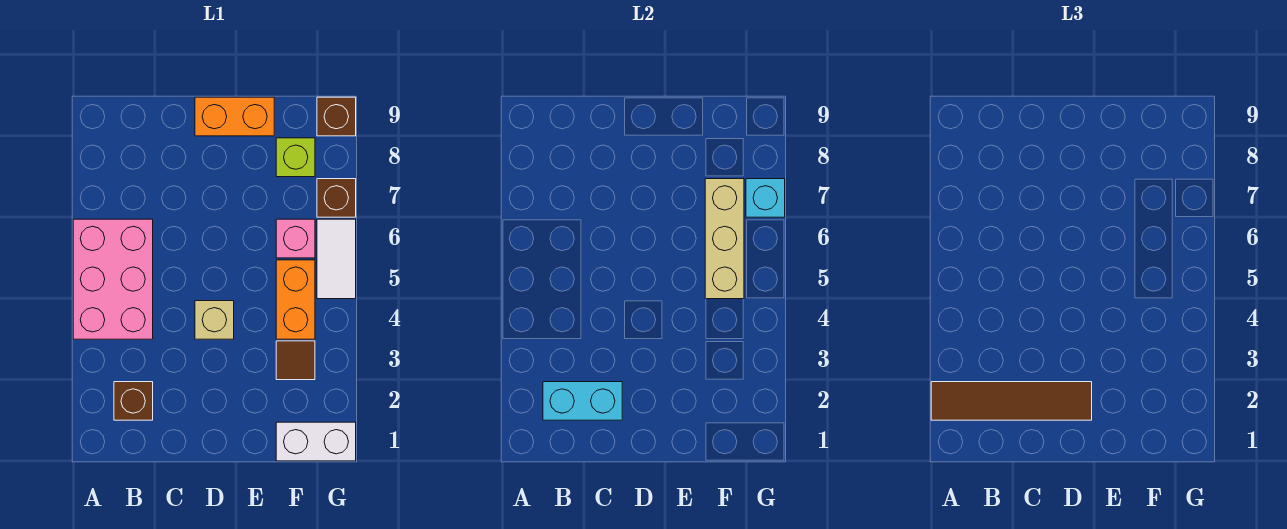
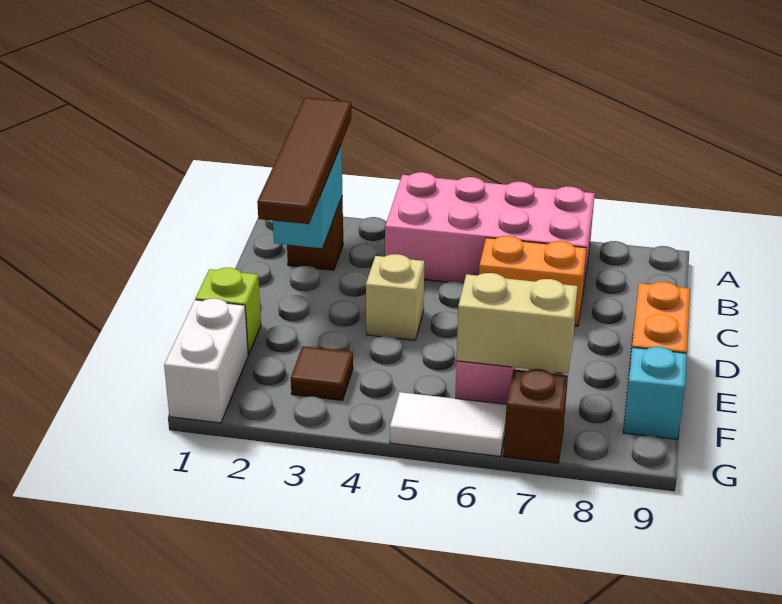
pink 2x3 brick [73,219,153,339] -> pink 2x4 brick [385,172,595,290]
orange 1x2 brick [276,260,315,339] -> orange 1x2 brick moved to [479,236,587,326]
tan 1x3 brick [705,179,744,299] -> tan 1x2 brick [457,273,578,373]
lime 1x1 brick [276,138,315,177] -> lime 1x1 brick moved to [195,268,261,355]
cyan 1x1 brick [746,179,785,217] -> cyan 1x1 brick moved to [623,347,687,439]
brown 1x1 brick [317,97,356,136] -> none

